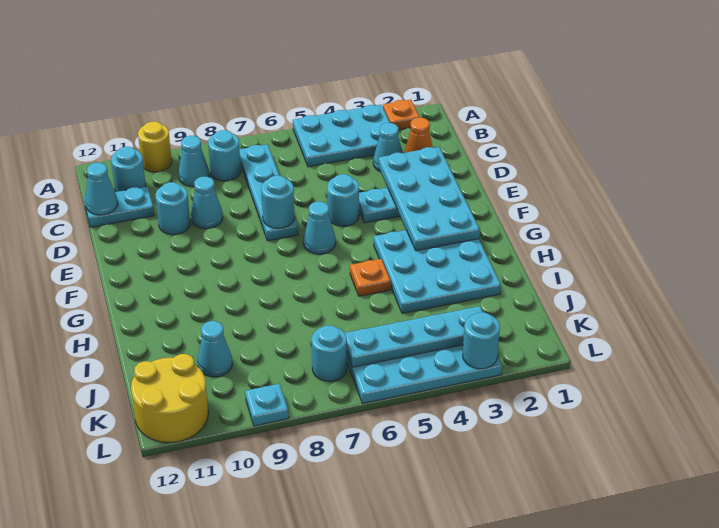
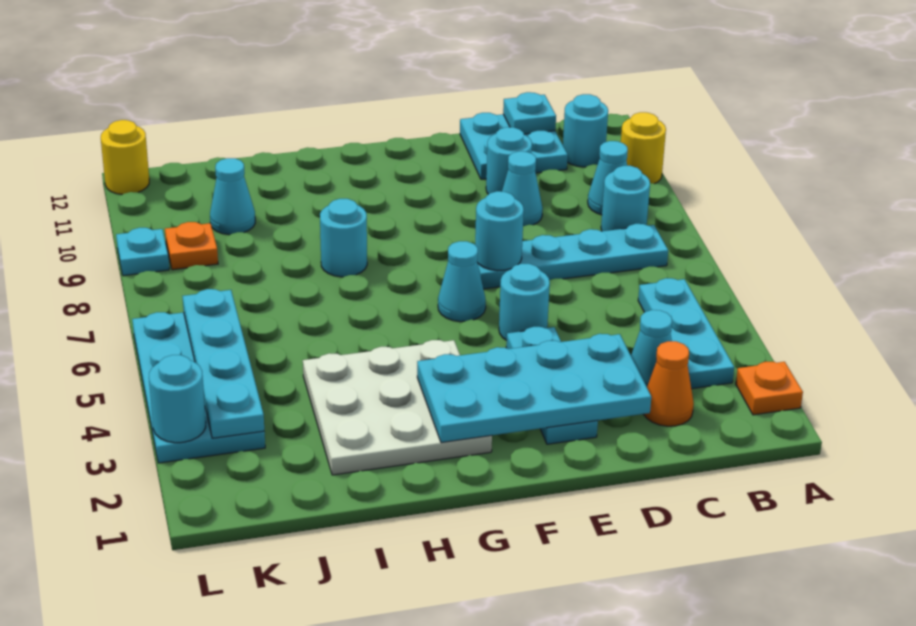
cyan 2x3 plate [293,105,390,167] -> cyan 1x3 plate [638,278,734,389]
cyan 1x2 plate [84,187,154,227] -> cyan 2x2 plate [460,113,568,179]
cyan 1x1 cone [85,162,118,215] -> cyan 1x1 plate [503,92,556,134]
cyan 3x3 plate [374,230,501,314] -> white 3x3 plate [303,340,492,475]
orange 1x1 plate [350,259,391,296] -> orange 1x1 plate moved to [165,222,218,270]
cyan 1x1 round brick [312,326,347,381] -> cyan 1x1 round brick moved to [320,199,367,277]
yellow 2x2 round brick [131,354,208,442] -> yellow 1x1 round brick [101,120,149,195]

